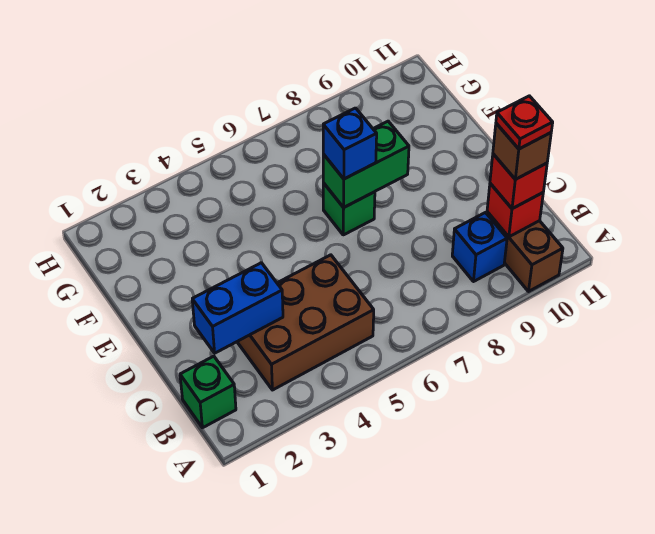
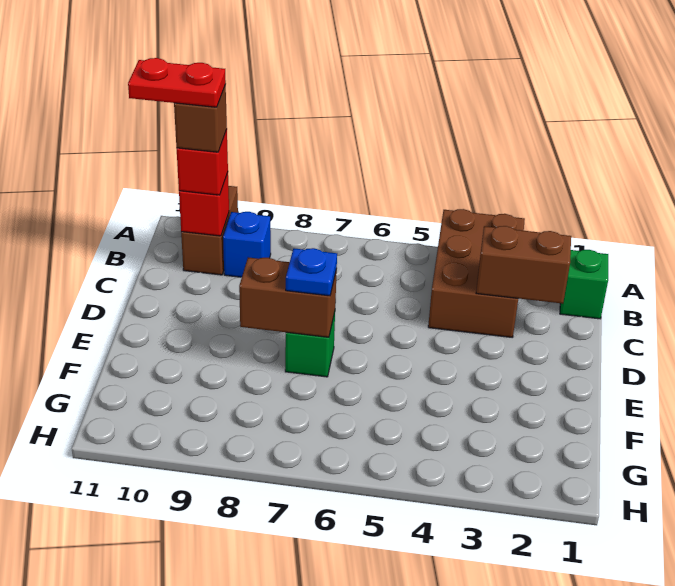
brown 2x3 brick [237,255,374,390] -> brown 2x3 brick turned to [428,209,525,337]
red 1x1 plate [496,96,553,149] -> red 1x2 plate [128,58,226,107]
blue 1x2 brick [192,263,283,353] -> brown 1x2 brick [476,226,571,304]
green 1x2 brick [323,121,409,208] -> brown 1x2 brick [239,257,337,337]
blue 1x1 brick [323,108,377,179] -> blue 1x1 plate [286,248,337,296]

